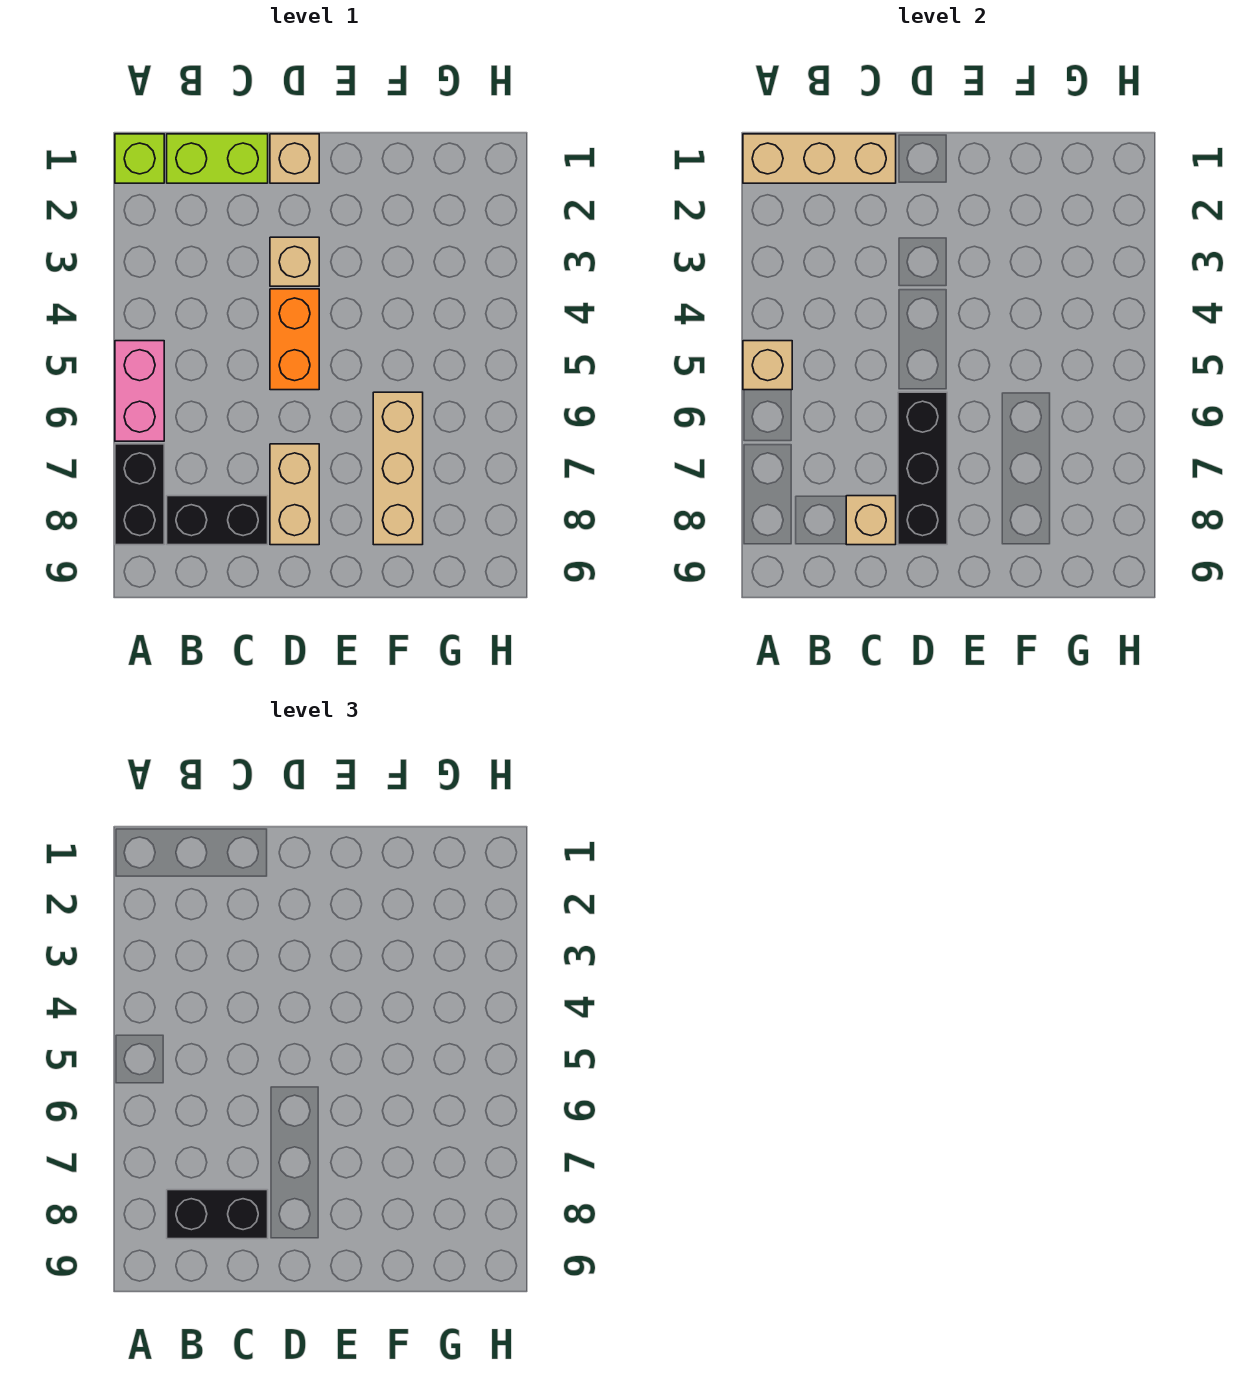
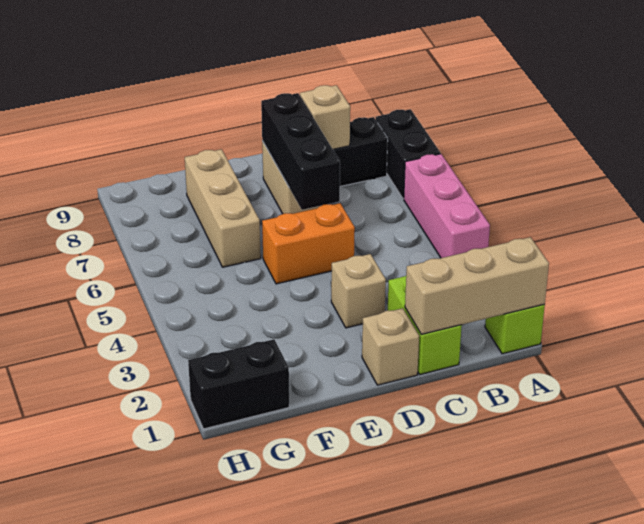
pink 1x2 brick [115,341,164,441] -> pink 1x3 brick [404,154,490,258]
tan 1x1 brick [743,341,792,390] -> none
lime 1x2 brick [167,134,268,183] -> lime 1x2 brick turned to [388,276,462,375]
black 1x2 brick [167,1190,268,1239] -> black 1x2 brick moved to [188,339,289,429]
orange 1x2 brick [270,289,319,390] -> orange 1x2 brick turned to [262,203,355,284]

